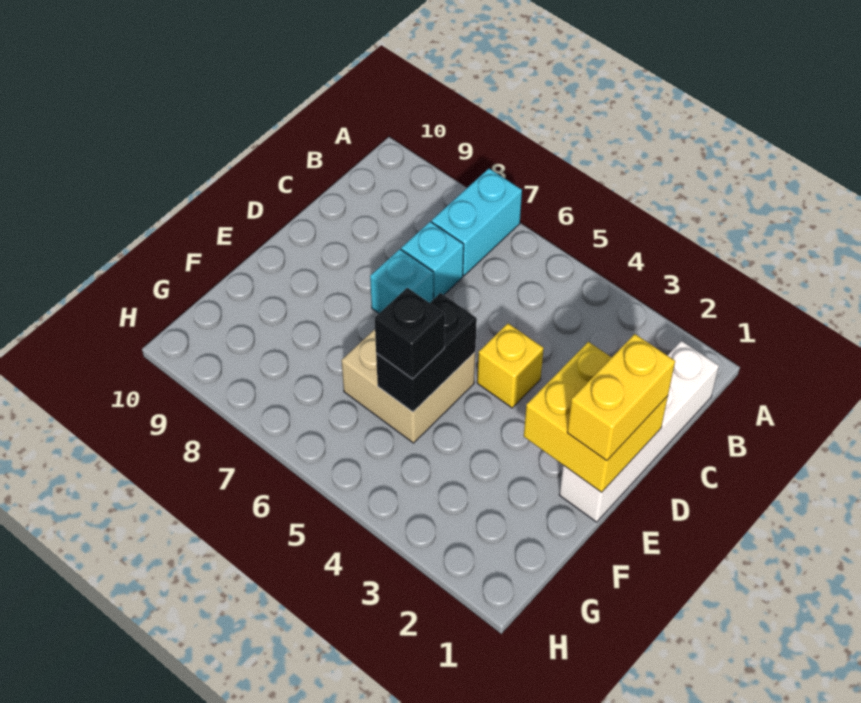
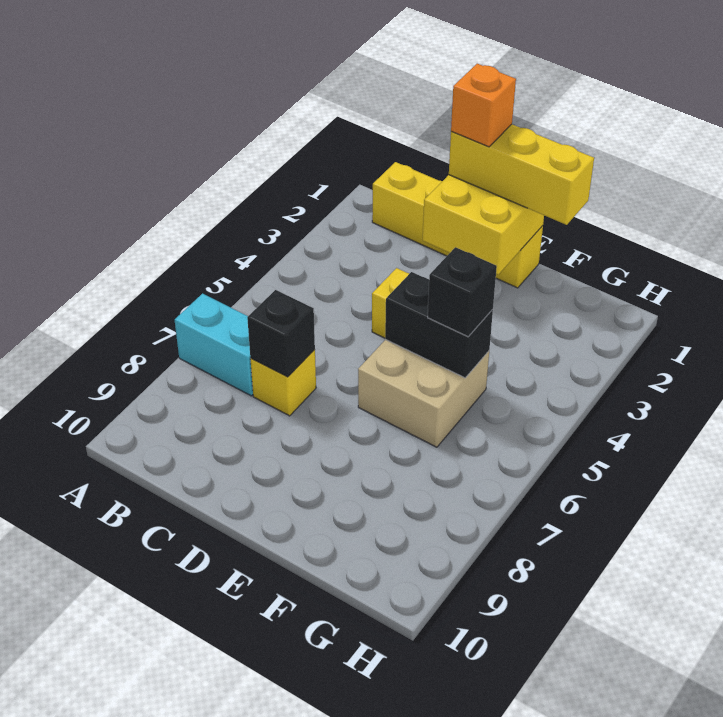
white 1x4 brick [559,341,719,522] -> yellow 1x4 brick [372,162,543,288]
cyan 1x1 brick [401,222,464,299] -> yellow 1x1 brick [251,350,316,416]
none -> black 1x1 brick [247,290,315,377]
yellow 1x2 brick [567,334,675,461] -> yellow 1x3 brick [449,124,594,225]
none -> orange 1x1 brick [451,64,516,147]
cyan 1x1 brick [370,249,433,313] -> none

